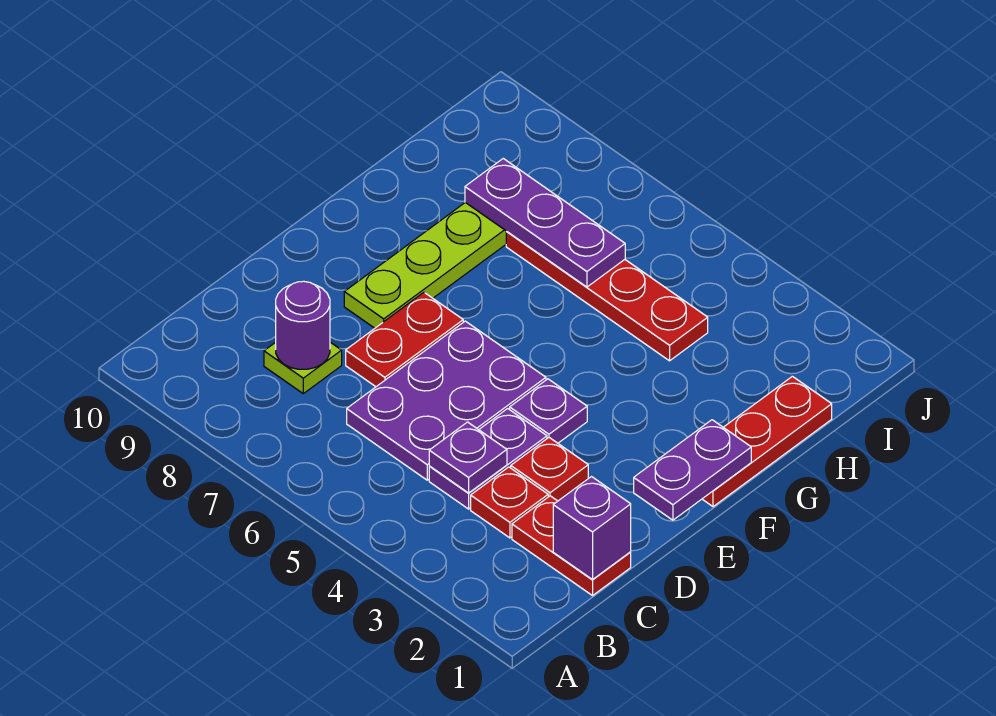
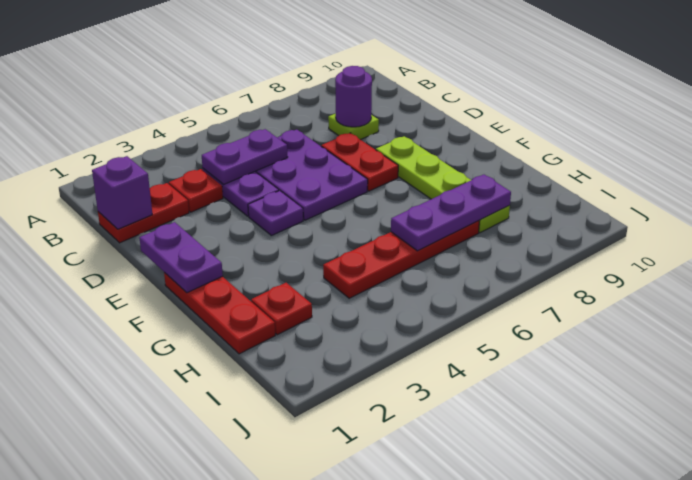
purple 1x1 plate [429,422,507,493] -> purple 1x2 plate [202,129,288,184]
red 1x1 plate [511,438,588,501] -> red 1x1 plate moved to [251,283,312,335]

